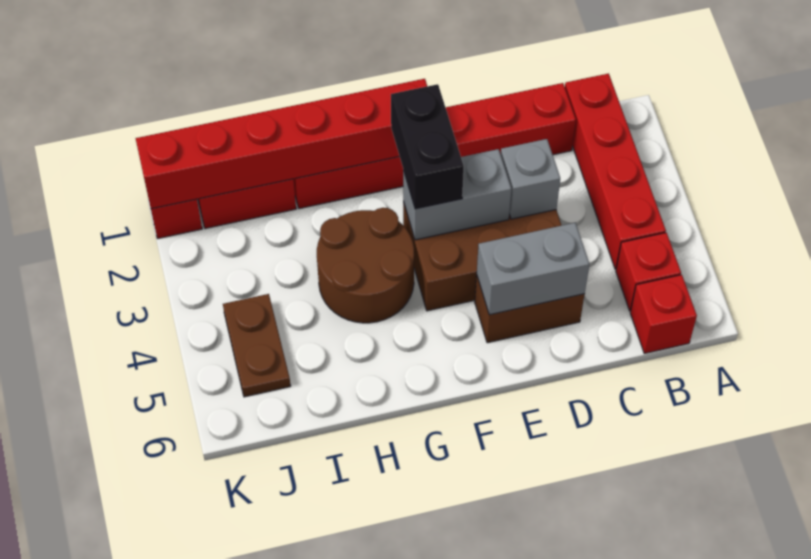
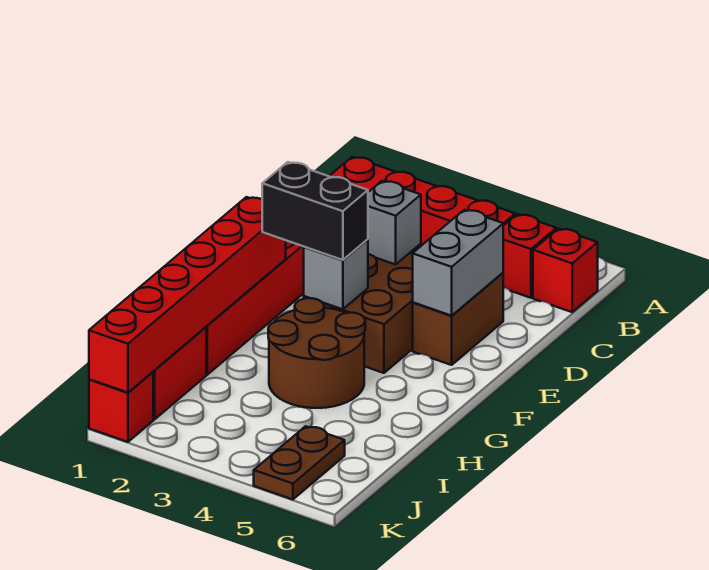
grey 1x2 brick [403,149,511,240] -> grey 1x1 brick [304,239,368,309]
brown 1x2 plate [223,294,291,397] -> brown 1x2 plate turned to [254,426,345,499]

